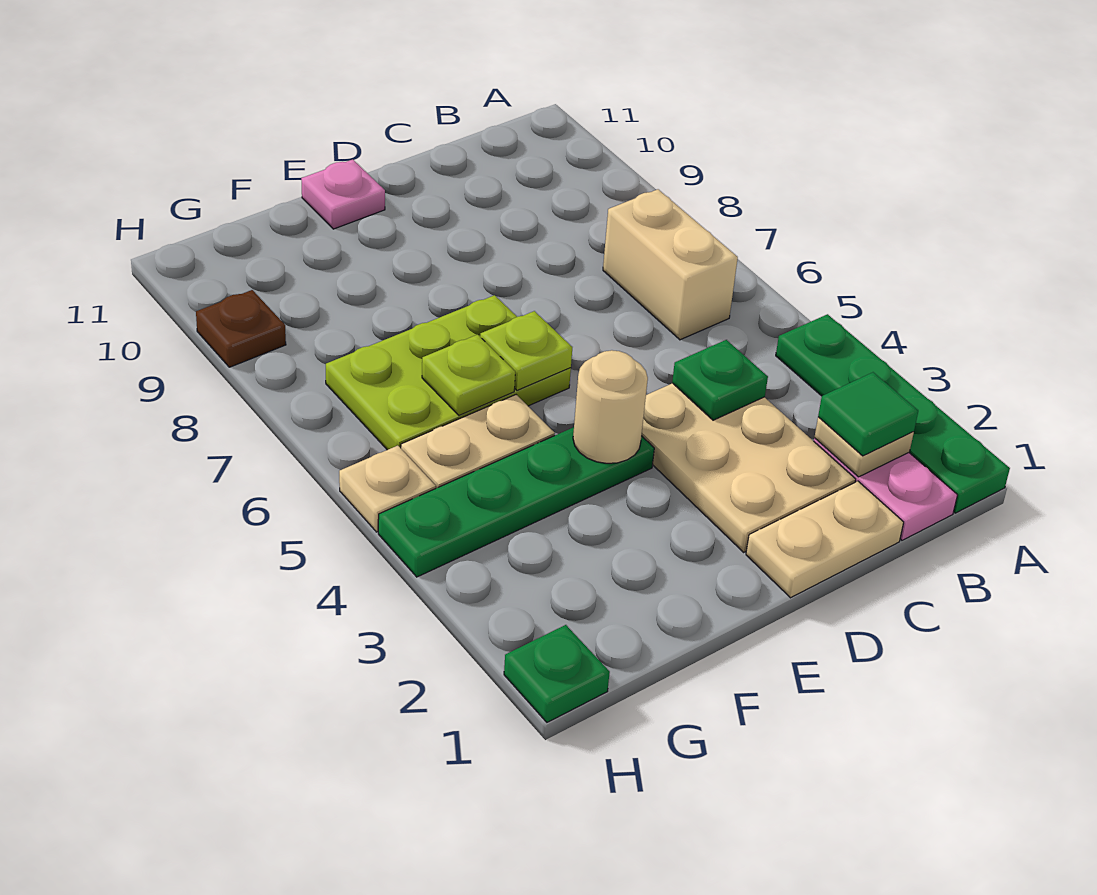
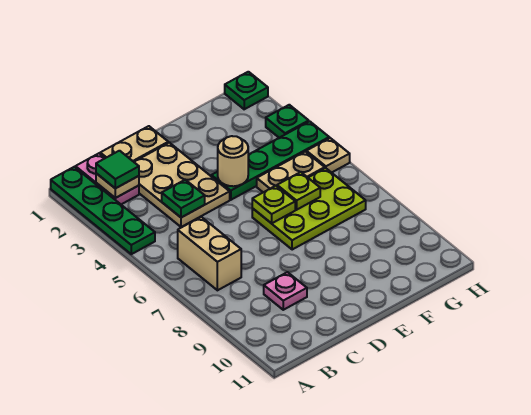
pink 1x1 plate [301,160,385,229] -> pink 1x1 plate moved to [264,272,307,310]
none -> green 1x1 plate [266,105,309,138]
brown 1x1 plate [196,290,286,367] -> none

